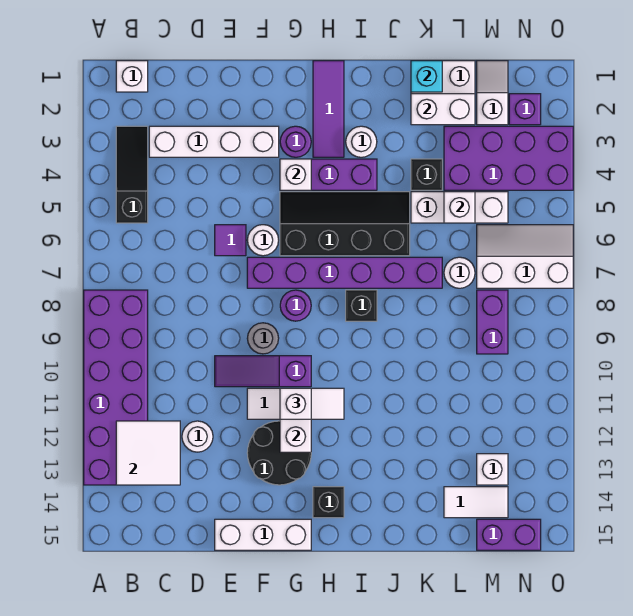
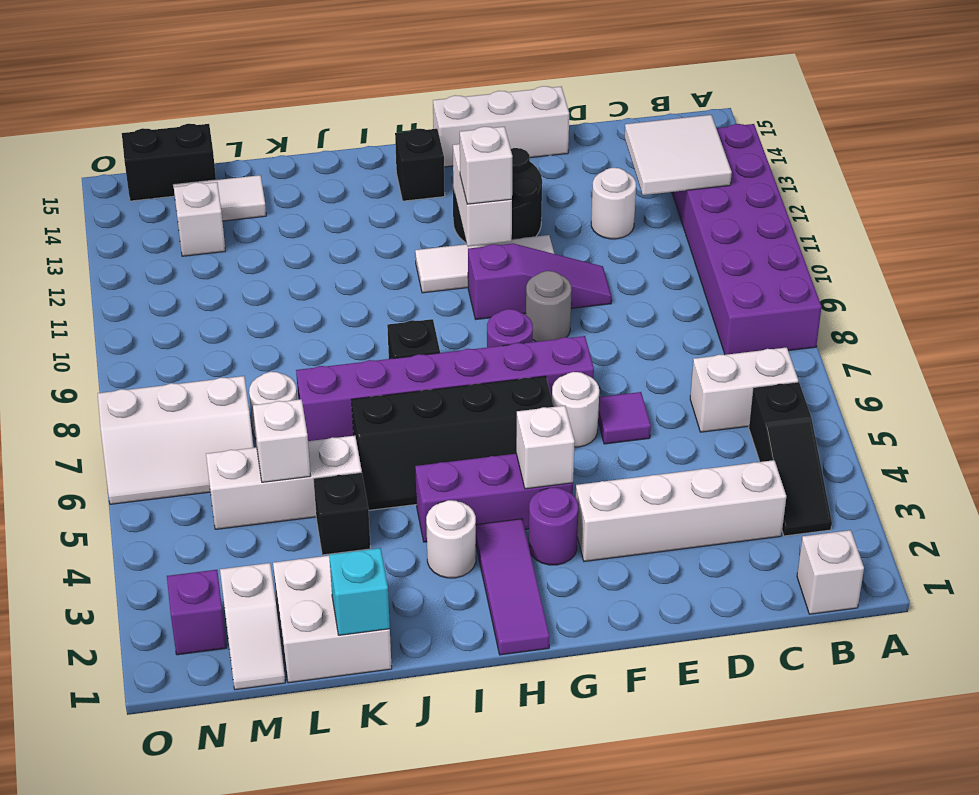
white 1x2 brick [411,94,475,125] -> white 1x2 brick moved to [690,347,798,432]
purple 2x4 brick [444,126,573,190] -> none
purple 1x2 brick [477,290,508,354] -> none
purple 1x2 brick [477,519,541,550] -> black 1x2 brick [122,124,216,201]

